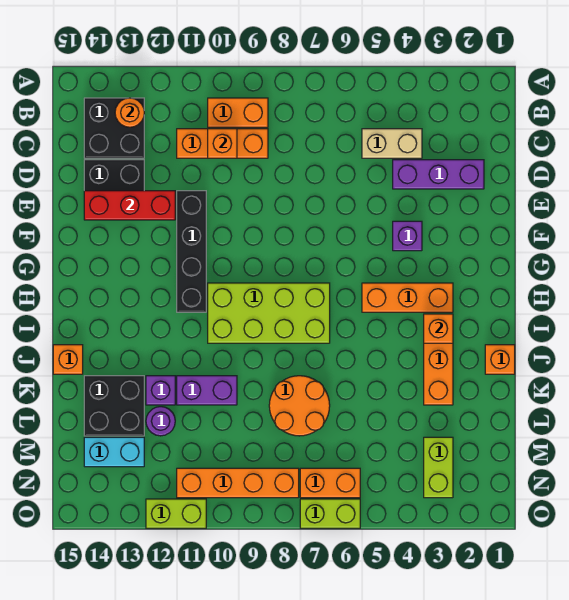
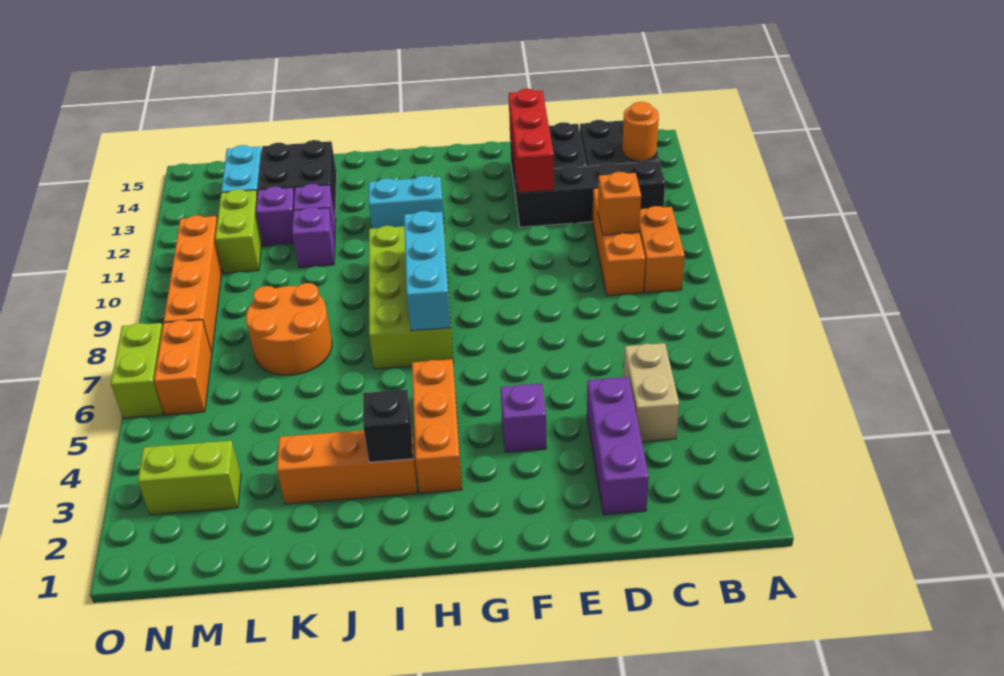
black 1x4 brick [177,191,206,312] -> black 1x4 brick moved to [516,160,665,227]
none -> cyan 1x3 brick [404,211,450,331]
none -> cyan 1x2 brick [369,176,445,232]
orange 1x1 brick [424,314,453,343] -> black 1x1 brick [363,390,413,462]
orange 1x1 brick [485,345,515,374] -> none
orange 1x1 brick [53,345,83,374] -> none
purple 1x2 brick [177,376,237,405] -> purple 1x1 brick [292,207,335,268]
purple 1x1 round brick [146,407,175,436] -> purple 1x1 brick [256,186,295,246]
lime 1x2 brick [146,499,206,528] -> lime 1x2 brick moved to [215,189,262,273]

